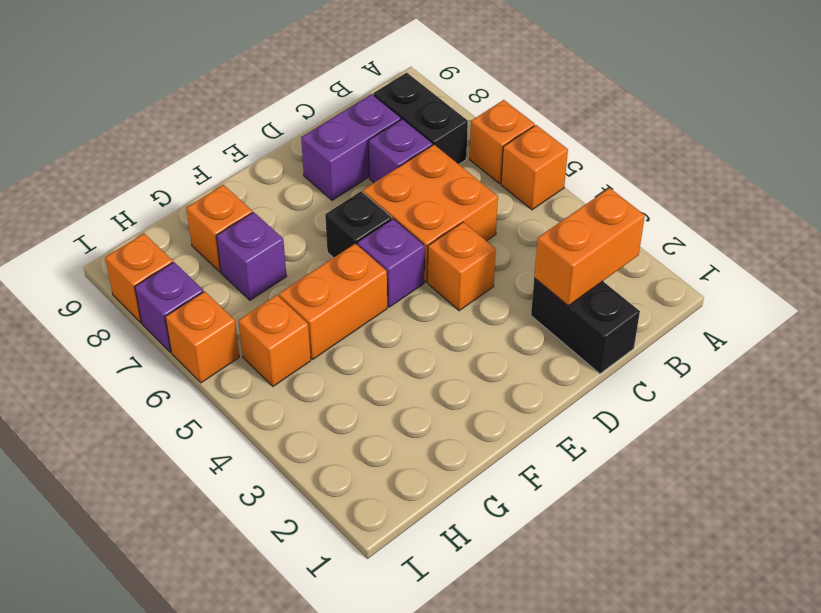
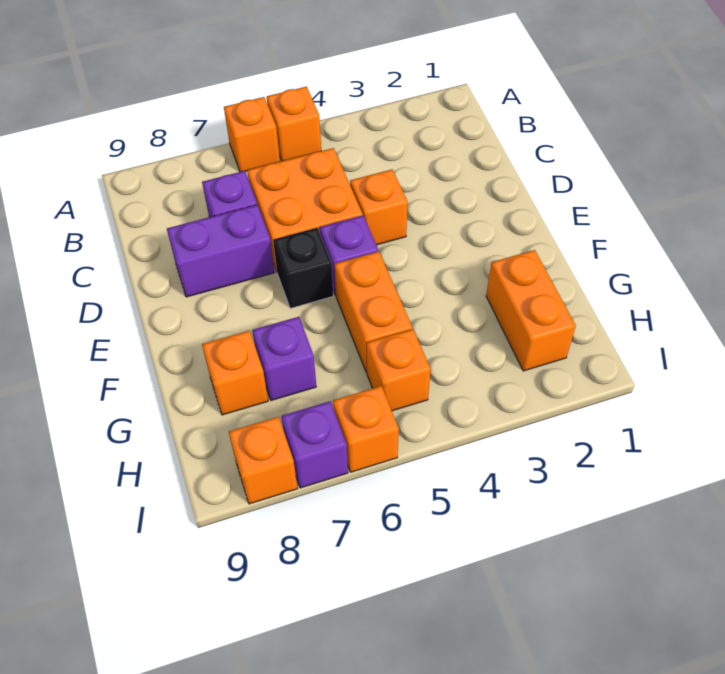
orange 1x2 brick [534,188,645,306] -> orange 1x2 brick moved to [486,250,576,371]
black 1x2 brick [373,73,468,164] -> none
black 1x2 brick [531,278,640,374] -> none
purple 1x2 brick [301,94,401,200] -> purple 1x2 brick turned to [167,205,275,297]

